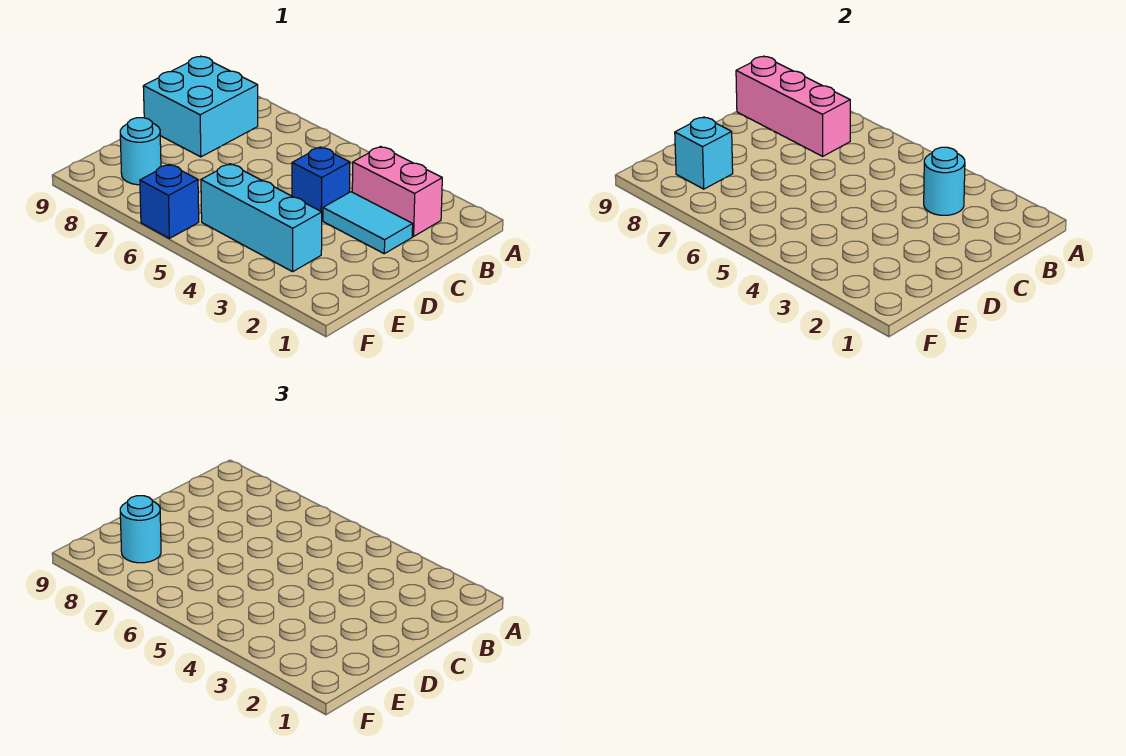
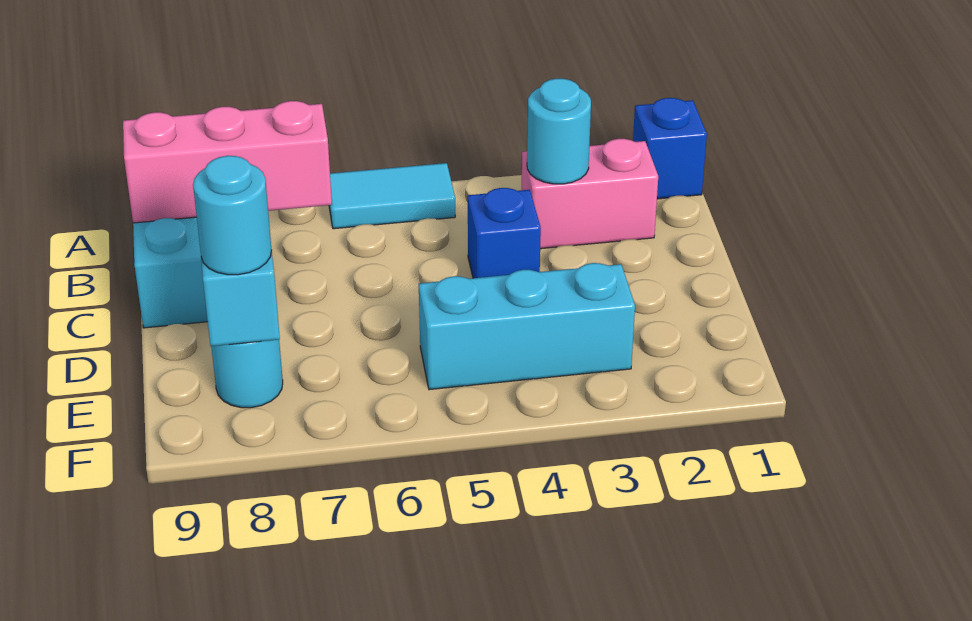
cyan 1x2 tile [323,192,413,254] -> cyan 1x2 tile moved to [329,163,455,229]
blue 1x1 brick [140,164,199,238] -> blue 1x1 brick moved to [633,98,707,199]

